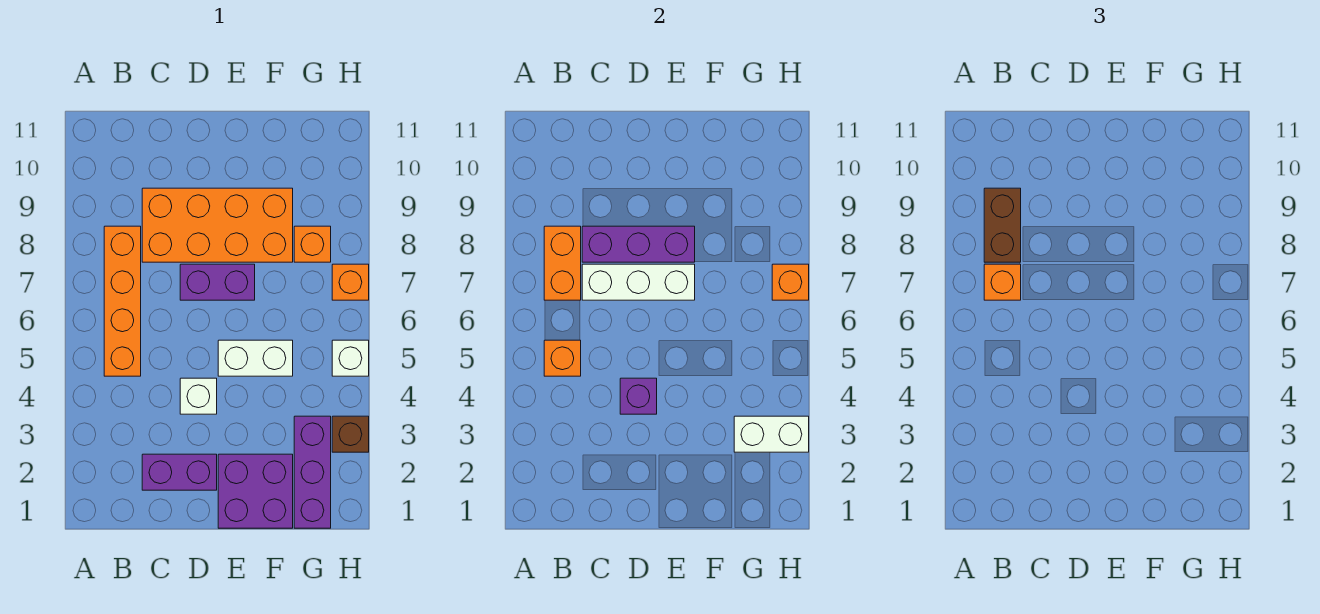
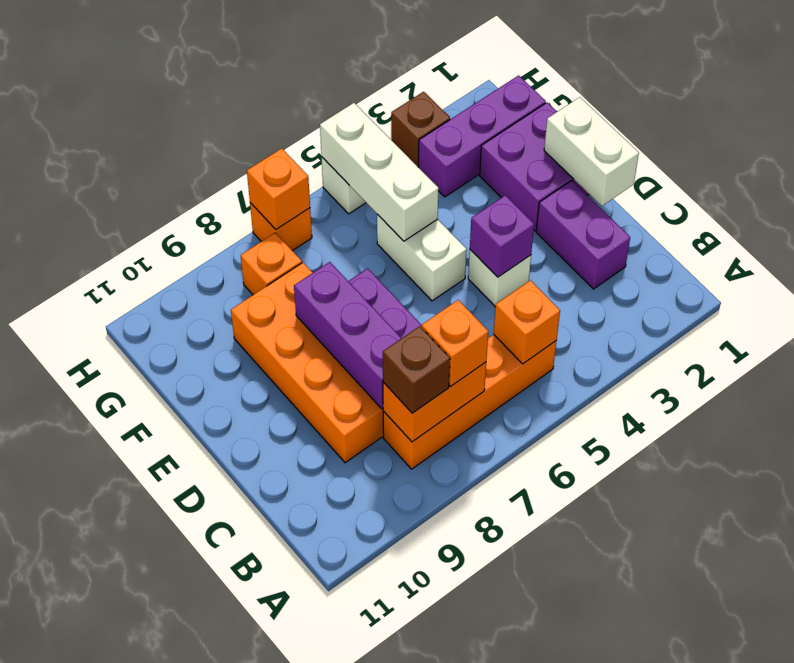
brown 1x2 brick [984,188,1021,262] -> brown 1x1 brick [383,326,450,413]
white 1x3 brick [582,264,695,300] -> white 1x3 brick moved to [320,103,438,241]
white 1x2 brick [734,416,809,452] -> white 1x2 brick moved to [544,97,639,206]

